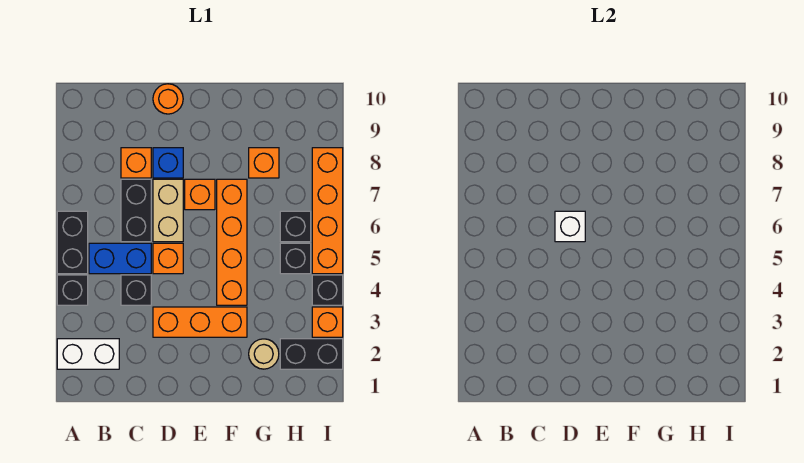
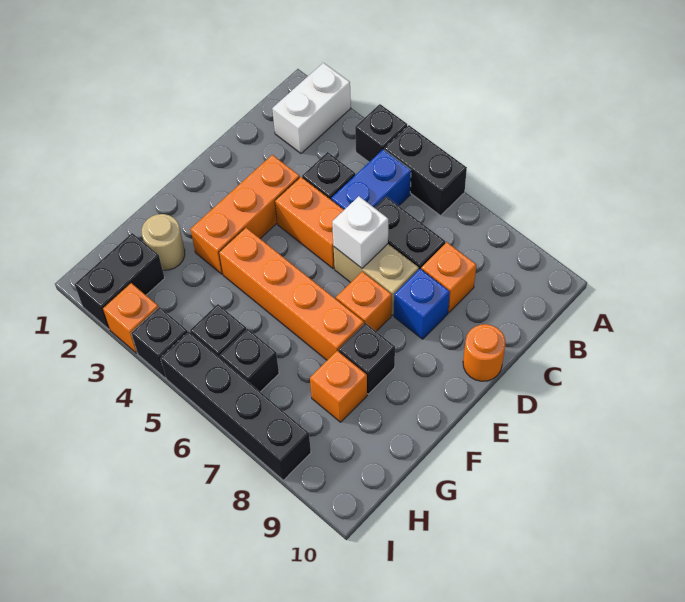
orange 1x1 brick [153,243,183,274] -> orange 1x2 brick [275,177,344,268]
none -> black 1x1 brick [339,323,395,394]
orange 1x4 brick [312,148,343,274] -> black 1x4 brick [160,332,311,480]

